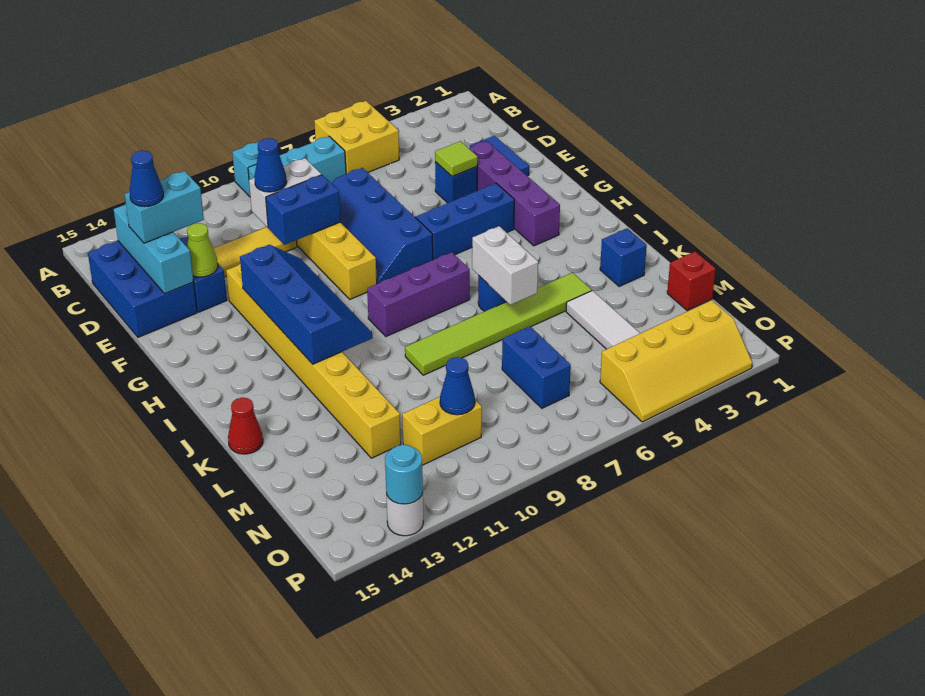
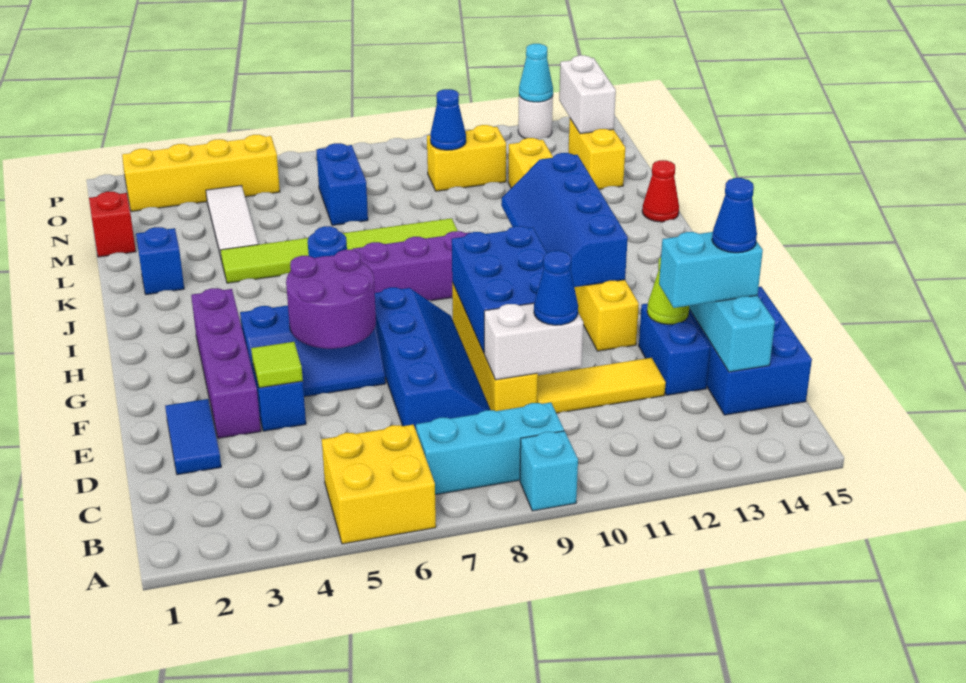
blue 1x2 brick [266,175,340,245] -> blue 2x3 brick [452,226,547,353]
none -> purple 2x2 round brick [286,250,376,349]
white 1x2 brick [472,226,538,305] -> white 1x2 brick moved to [559,55,616,134]
none -> yellow 1x2 brick [569,119,625,189]
cyan 1x1 round brick [385,445,423,504] -> cyan 1x1 cone [519,44,553,102]

